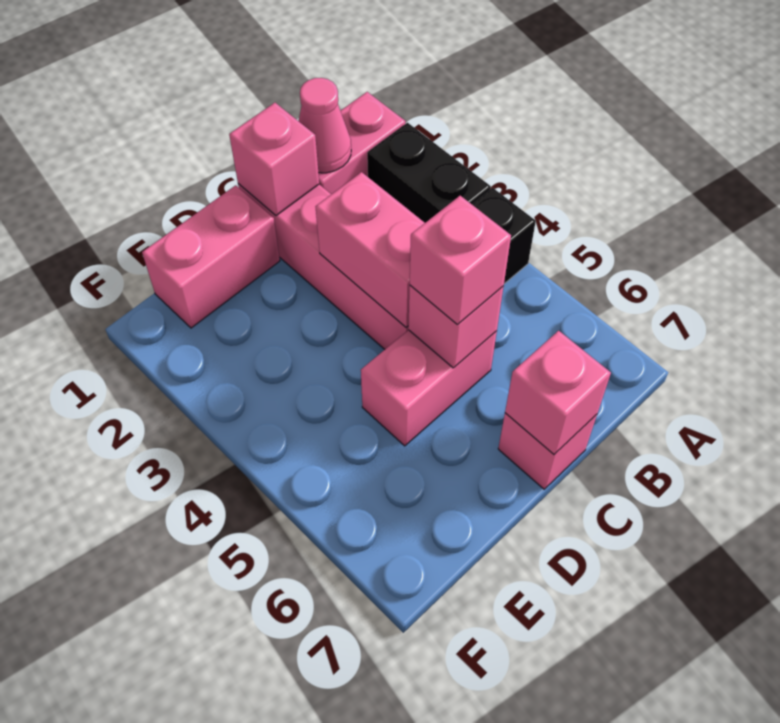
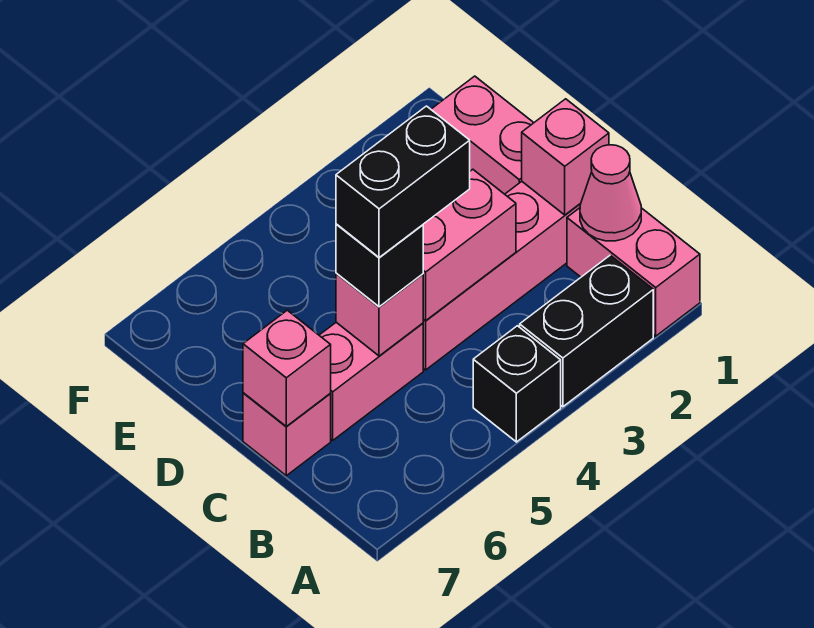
none -> black 1x2 brick [336,106,470,257]
pink 1x2 brick [361,330,497,446] -> pink 1x2 brick turned to [319,322,423,440]
pink 1x1 brick [410,196,511,324] -> black 1x1 brick [336,224,423,307]

